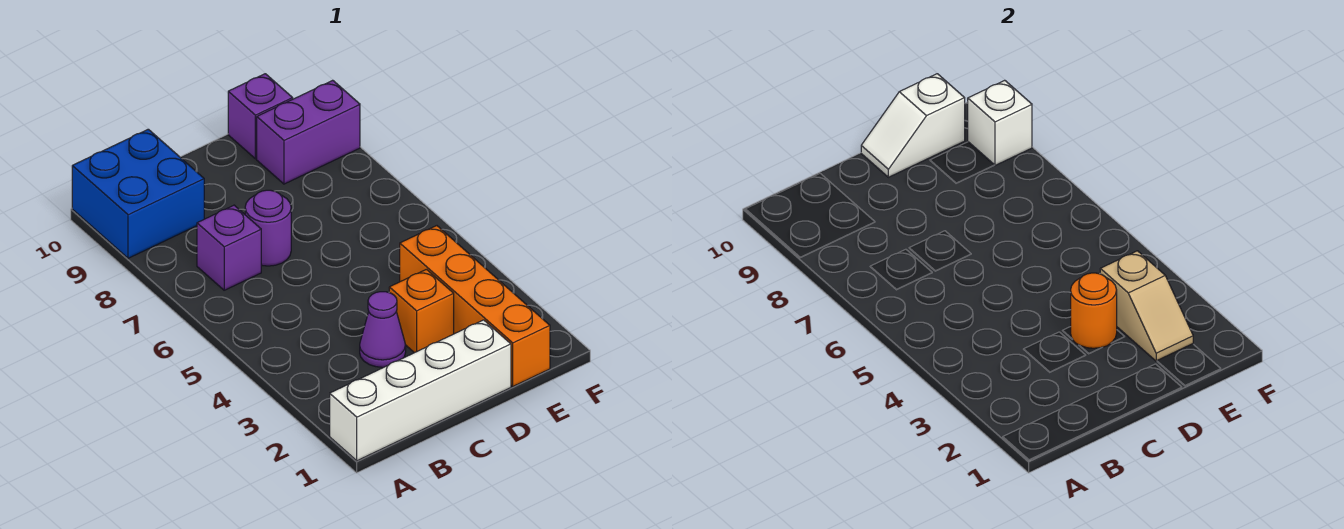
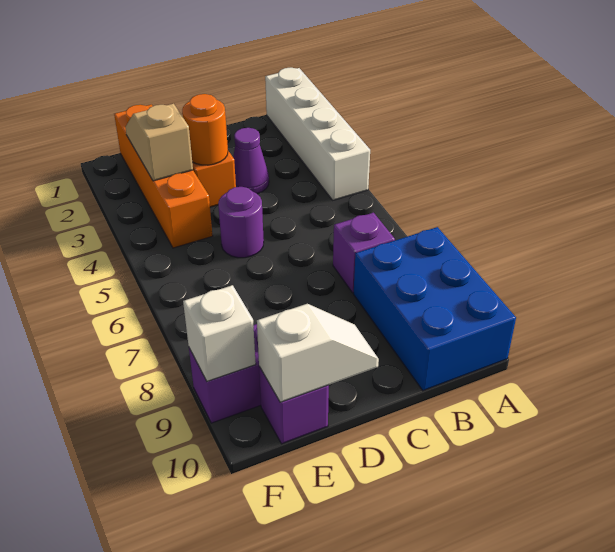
white 1x4 brick [330,320,511,461] -> white 1x4 brick turned to [265,68,370,200]
blue 2x2 brick [72,129,204,258] -> blue 2x3 brick [354,227,516,391]
purple 1x1 round brick [245,190,291,266] -> purple 1x1 round brick moved to [218,187,264,258]

